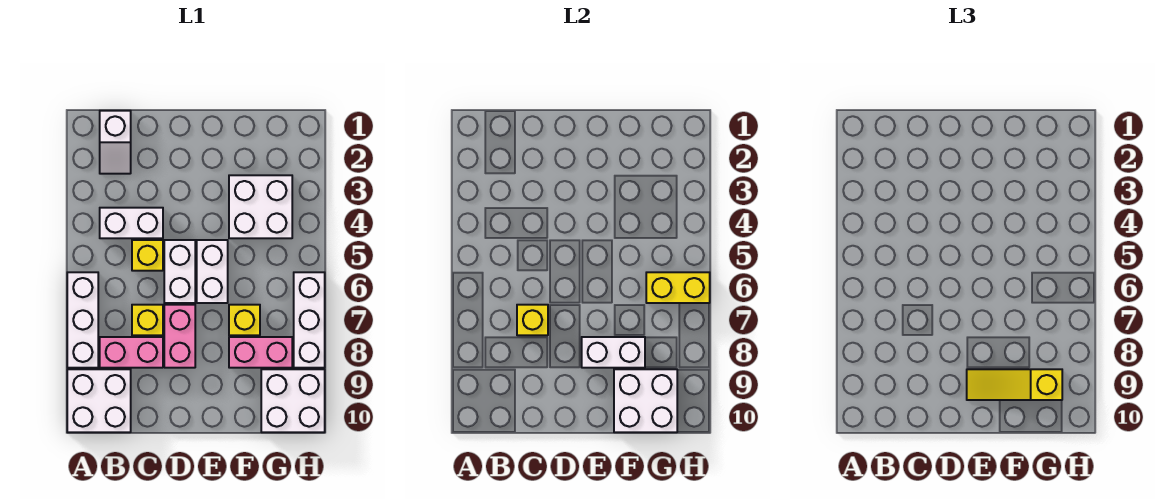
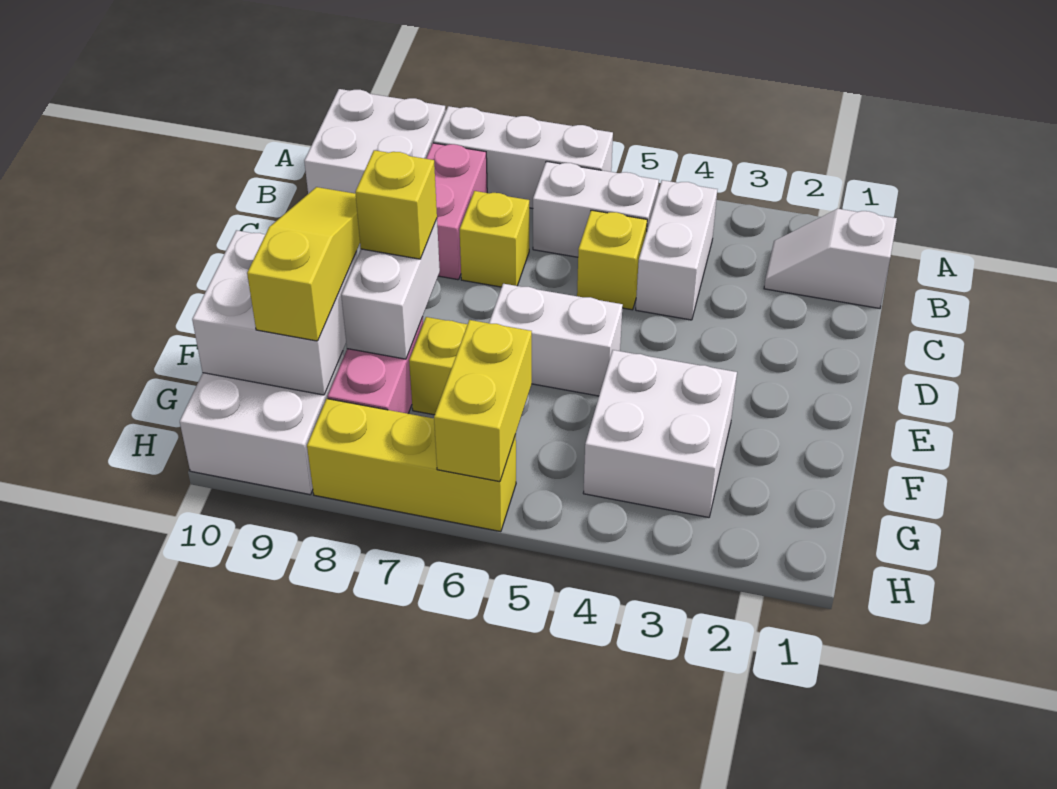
yellow 1x1 brick [517,305,548,335] -> yellow 1x1 brick moved to [355,150,437,259]
white 1x2 brick [164,240,195,303] -> white 1x2 brick moved to [533,161,659,257]
pink 1x2 brick [164,305,195,368] -> none
white 1x3 brick [294,272,325,368] -> yellow 1x3 brick [307,399,516,532]

